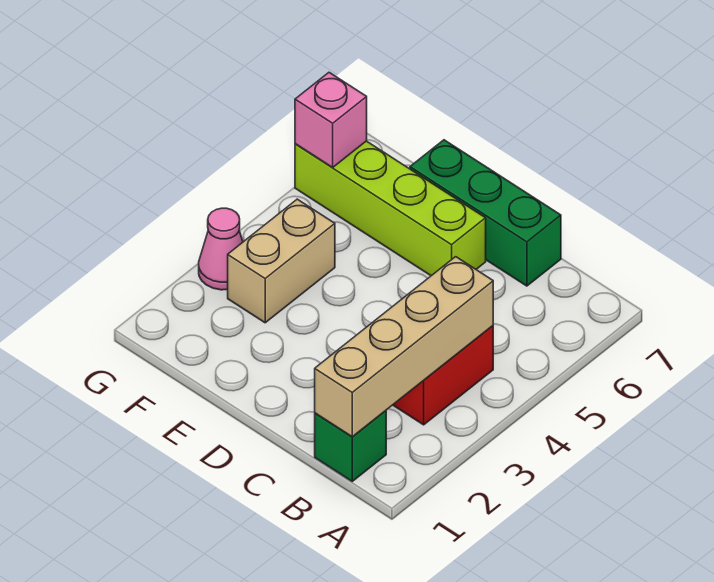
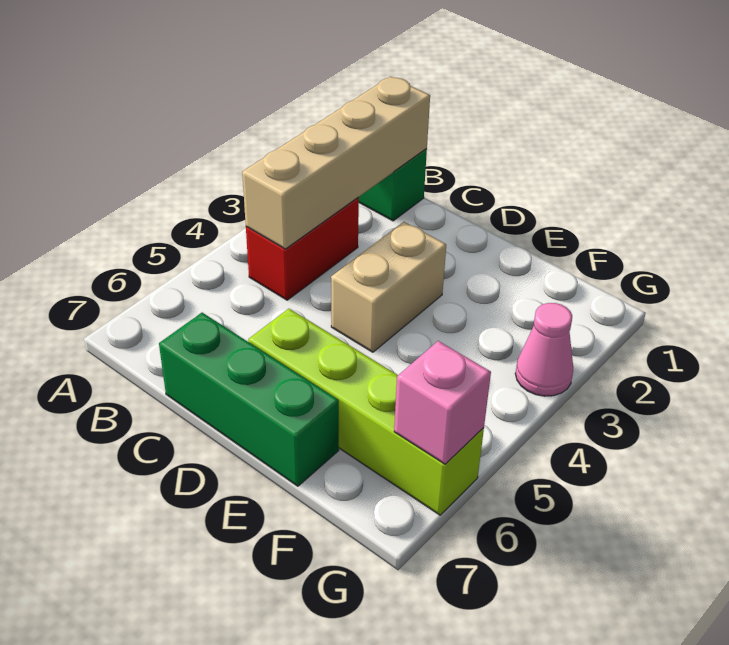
tan 1x2 brick [228,199,335,323] -> tan 1x2 brick moved to [331,222,446,352]

